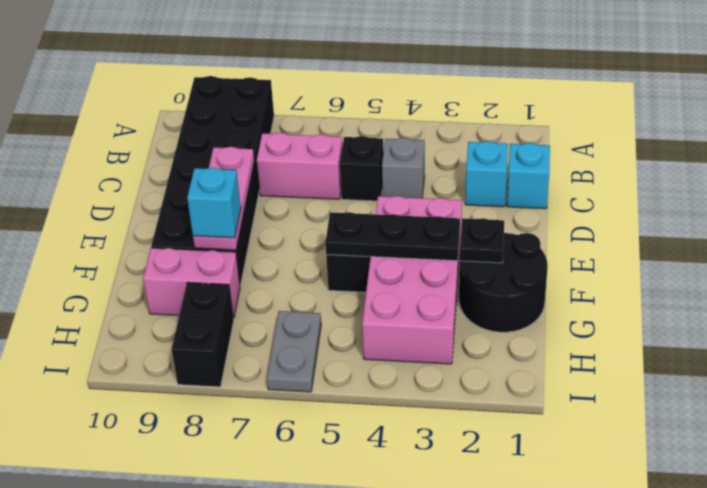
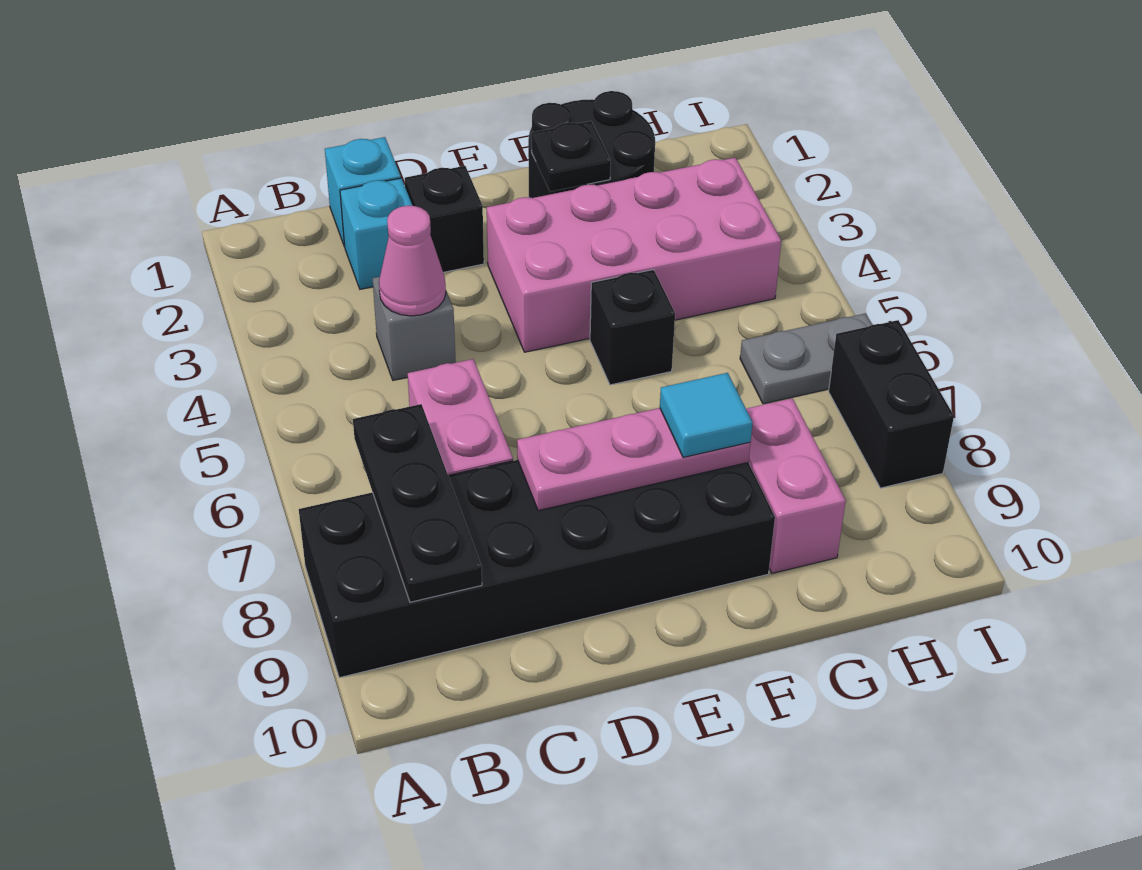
none -> pink 1x1 cone [379,206,446,316]
black 1x1 brick [340,136,384,201] -> black 1x1 brick moved to [405,166,484,272]
black 1x3 plate [325,212,460,261] -> black 1x3 plate moved to [353,404,482,602]
cyan 1x1 brick [187,168,241,238] -> cyan 1x1 tile [660,373,753,457]
black 1x2 brick [172,282,234,387] -> black 1x2 brick turned to [829,320,954,488]

